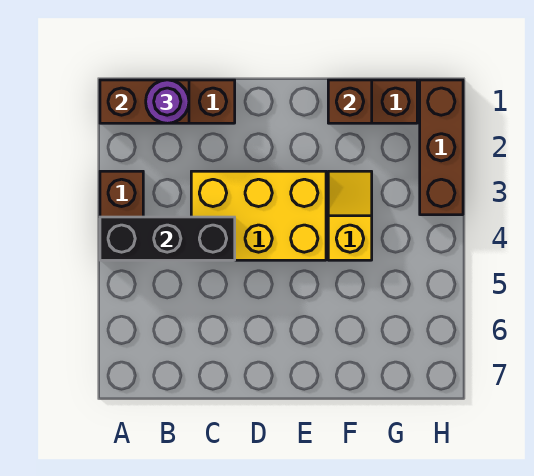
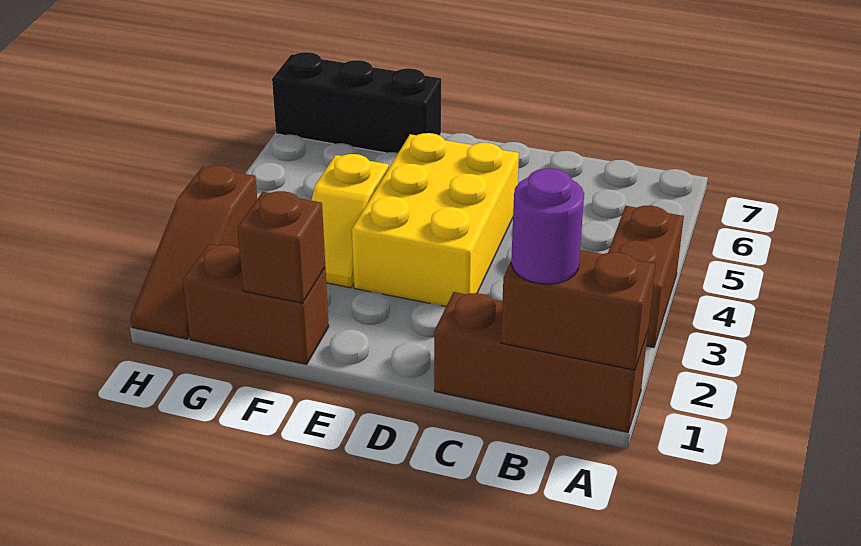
black 1x3 brick [100,217,235,260] -> black 1x3 brick moved to [272,52,441,153]
yellow 2x3 brick [191,171,326,260] -> yellow 2x3 brick turned to [352,133,519,306]
brown 1x3 brick [420,80,463,215] -> brown 1x3 slope [131,166,257,339]

